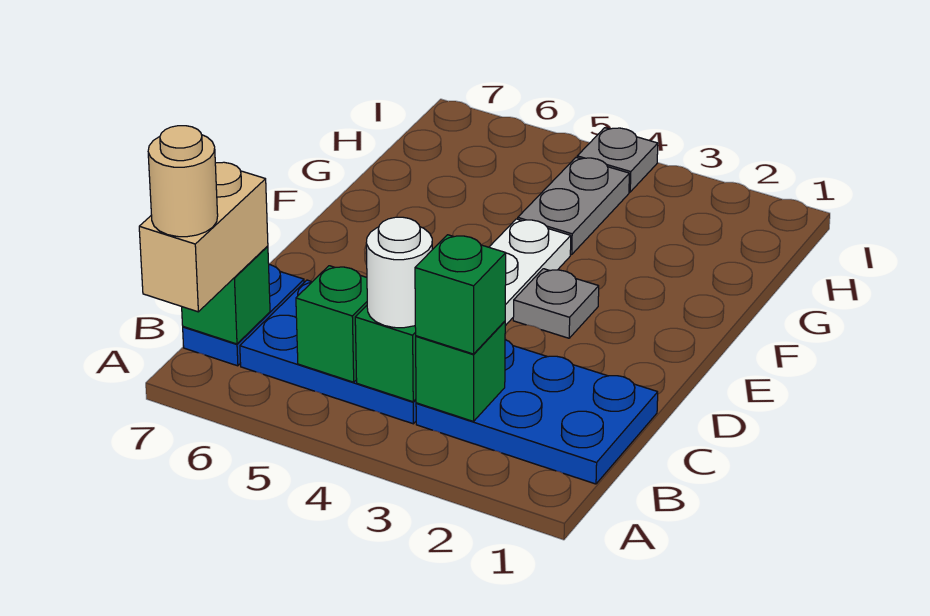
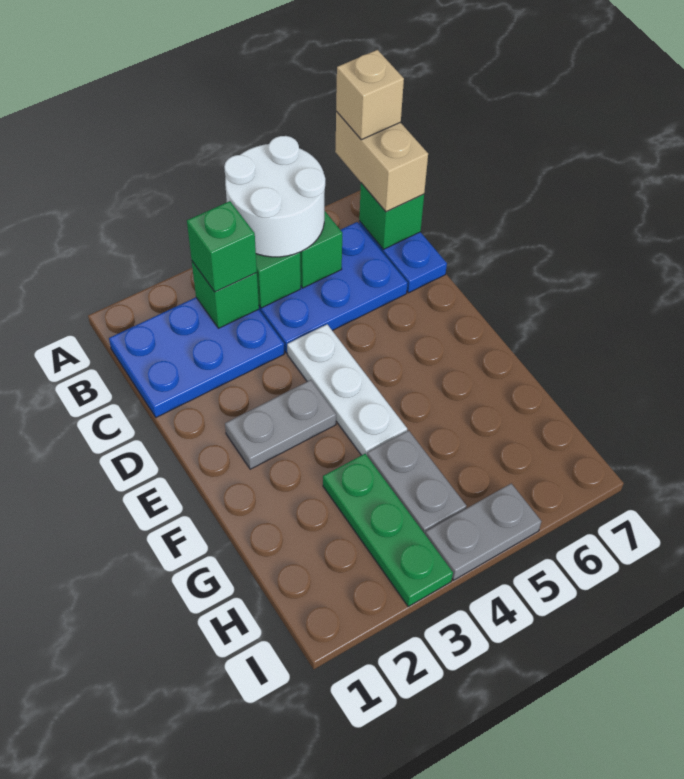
tan 1x1 round brick [148,126,218,237] -> tan 1x1 brick [336,50,404,140]
white 1x1 round brick [366,217,432,328] -> white 2x2 round brick [224,136,325,257]
grey 1x1 plate [513,269,599,338] -> grey 1x2 plate [225,380,336,469]
none -> green 1x3 plate [323,454,453,606]
grey 1x1 plate [577,128,658,192] -> grey 1x2 plate [425,484,541,580]

